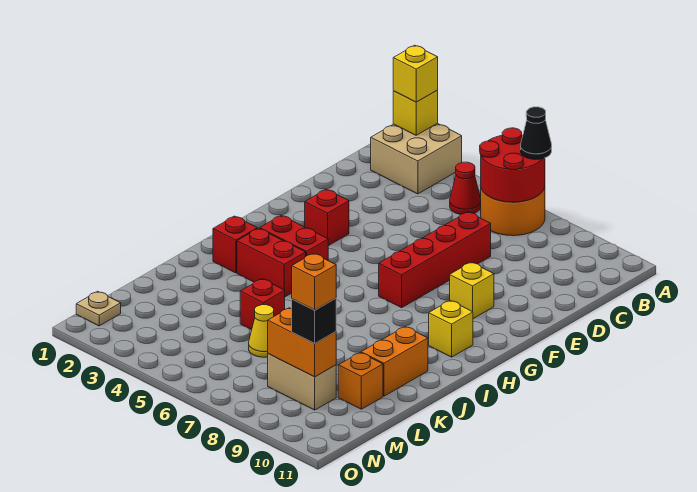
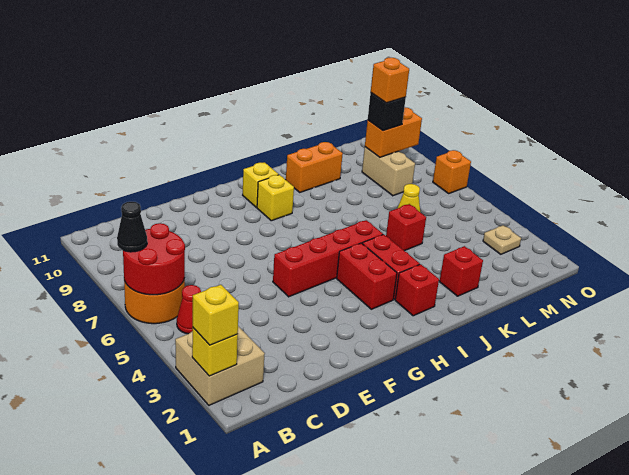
red 1x4 brick [379,212,491,308] -> red 1x4 brick moved to [273,220,383,297]
red 1x1 brick [305,189,349,246] -> red 1x1 brick moved to [439,246,483,296]
yellow 1x1 brick [450,262,494,319] -> yellow 1x1 brick moved to [257,175,294,221]
orange 1x1 brick [338,353,383,409] -> orange 1x1 brick moved to [433,150,471,193]
orange 1x2 brick [268,308,336,377] -> orange 1x2 brick turned to [365,107,422,157]
tan 1x1 plate [76,291,121,326] -> tan 1x1 plate moved to [483,225,521,254]

